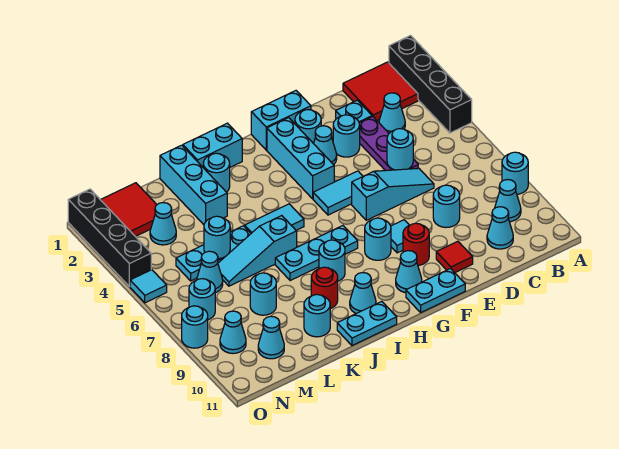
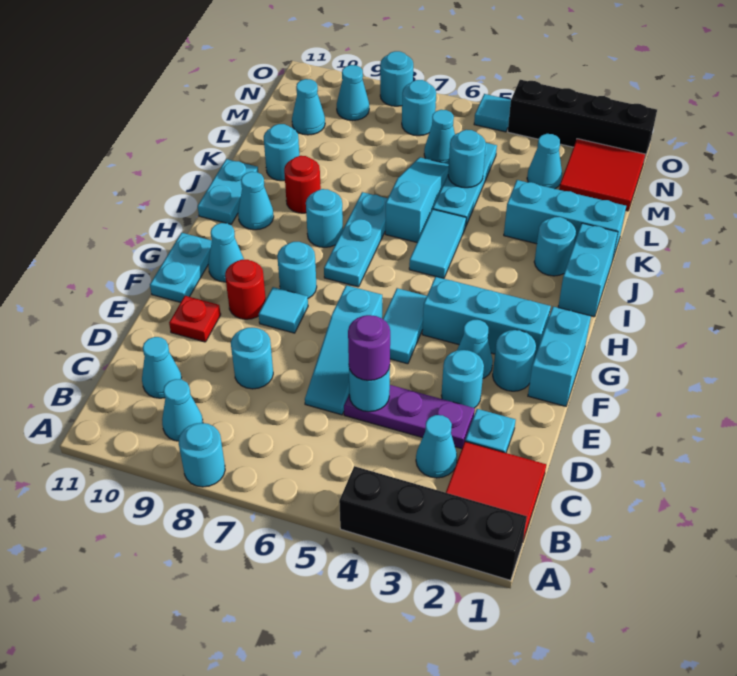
none -> purple 1x1 round brick [348,315,390,381]
red 1x1 tile [436,241,473,273] -> red 1x1 plate [169,296,221,342]
cyan 1x1 round brick [250,273,276,315] -> none

